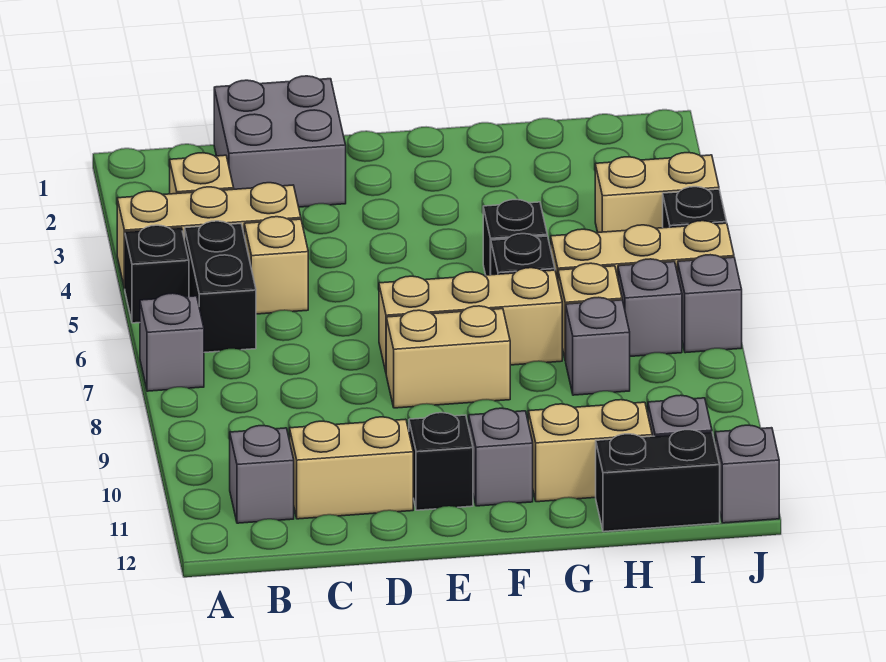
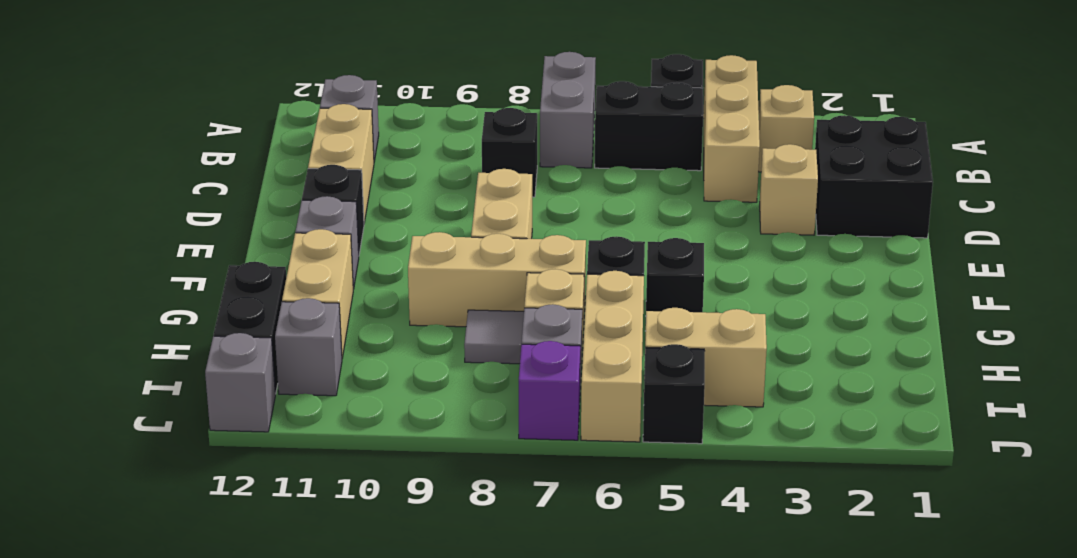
grey 1x1 brick [140,293,204,391] -> grey 1x2 brick [540,52,596,168]
grey 2x2 brick [214,76,346,207] -> black 2x2 brick [815,115,933,238]
tan 1x1 brick [244,217,308,314] -> tan 1x1 brick moved to [760,144,818,235]
none -> black 1x1 brick [482,108,537,197]
tan 1x3 brick [379,268,562,372] -> tan 1x3 brick turned to [408,232,586,327]
grey 1x1 brick [566,297,630,395] -> grey 1x1 tile [464,310,524,364]
tan 1x2 brick [595,153,719,232] -> tan 1x2 brick turned to [644,308,767,407]
grey 1x1 brick [678,255,742,353] -> purple 1x1 brick [519,341,580,440]

